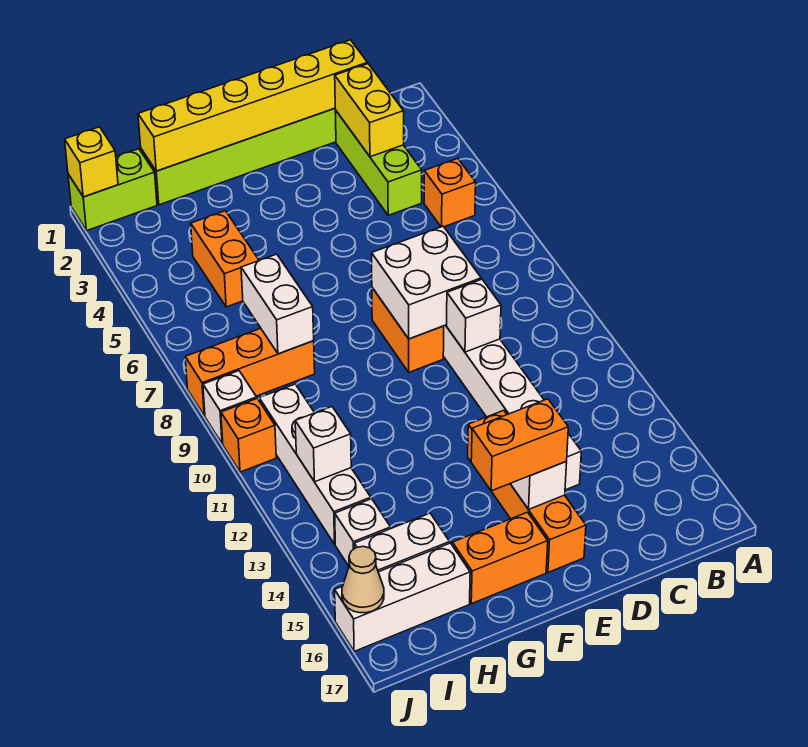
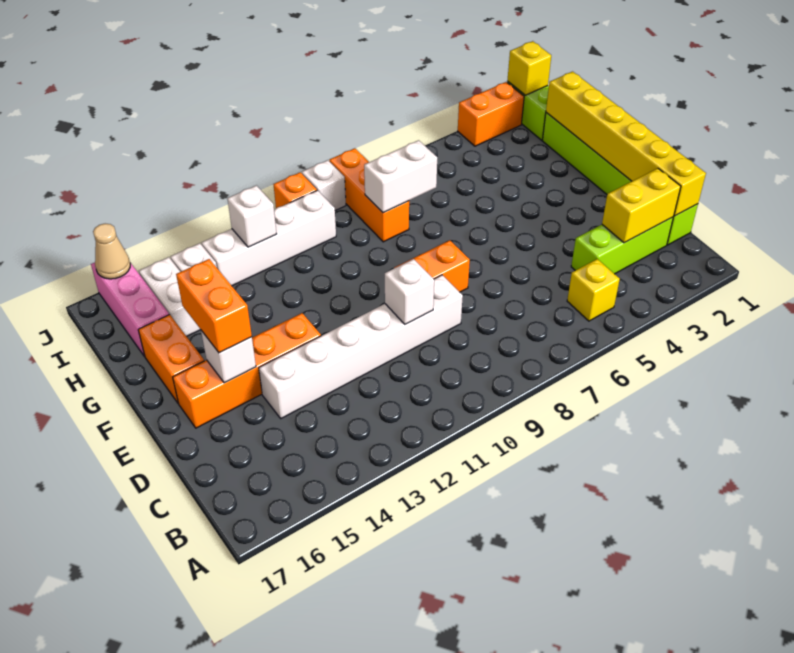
orange 1x1 brick [424,158,476,227] -> yellow 1x1 brick [567,259,620,321]
white 2x2 brick [372,226,481,339] -> none
orange 1x2 brick [191,211,259,307] -> orange 1x2 brick moved to [458,82,524,146]
white 1x3 brick [335,543,470,651] -> pink 1x3 brick [91,263,169,357]

